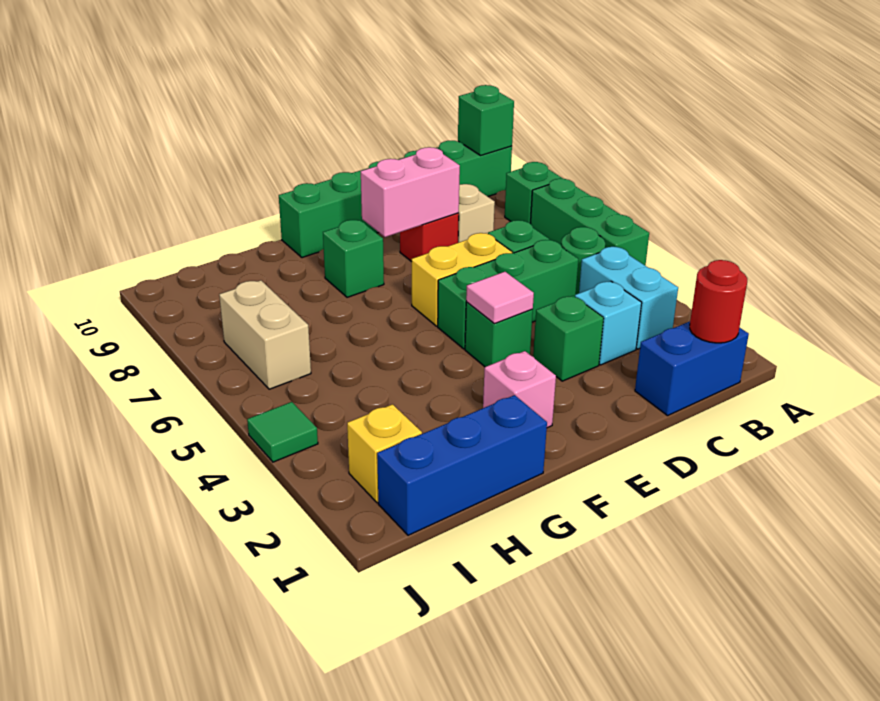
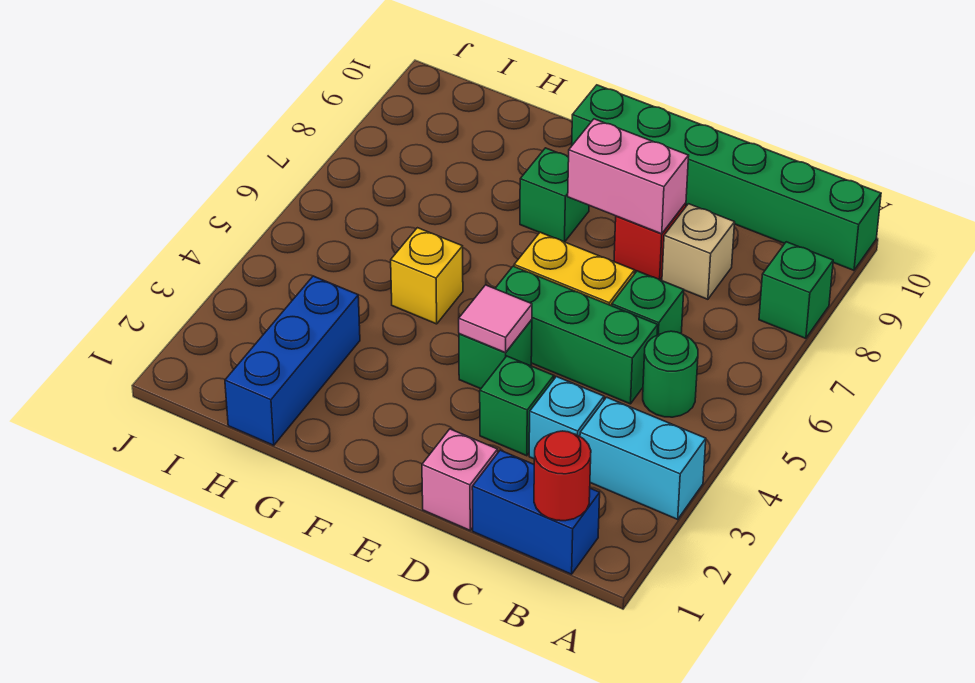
green 1x3 brick [531,179,649,265] -> none
green 1x1 brick [458,85,514,155] -> none
cyan 1x2 brick [579,247,678,349] -> cyan 1x2 brick turned to [580,397,706,519]
pink 1x1 brick [483,351,556,428] -> pink 1x1 brick moved to [422,429,498,530]
blue 1x3 brick [377,395,547,535] -> blue 1x3 brick turned to [225,276,360,445]
yellow 1x1 brick [347,404,422,503] -> yellow 1x1 brick moved to [391,228,463,324]
tan 1x2 brick [219,280,311,389] -> none
green 1x1 tile [247,402,318,462] -> none

